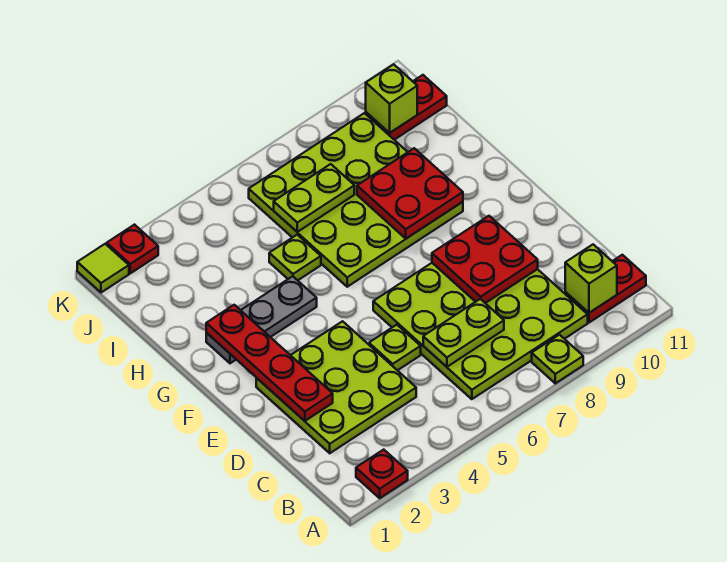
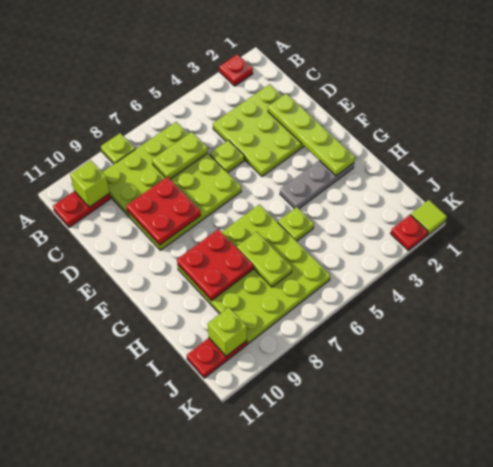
red 1x4 plate [206,305,333,421] -> lime 1x4 plate [268,94,355,176]
lime 1x2 plate [274,164,354,232] -> lime 1x2 plate turned to [237,232,292,287]

